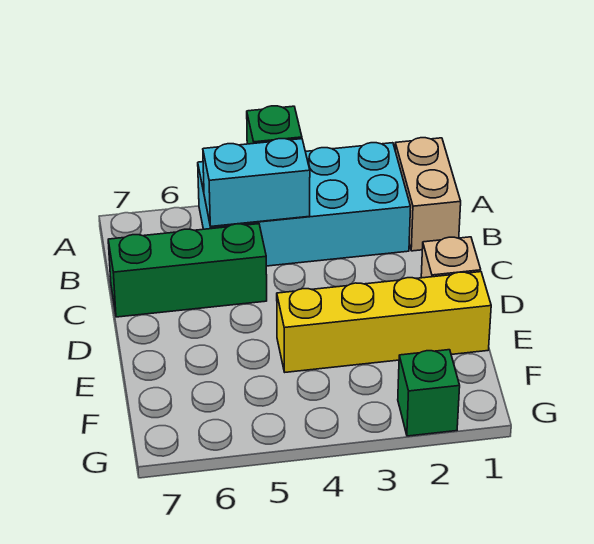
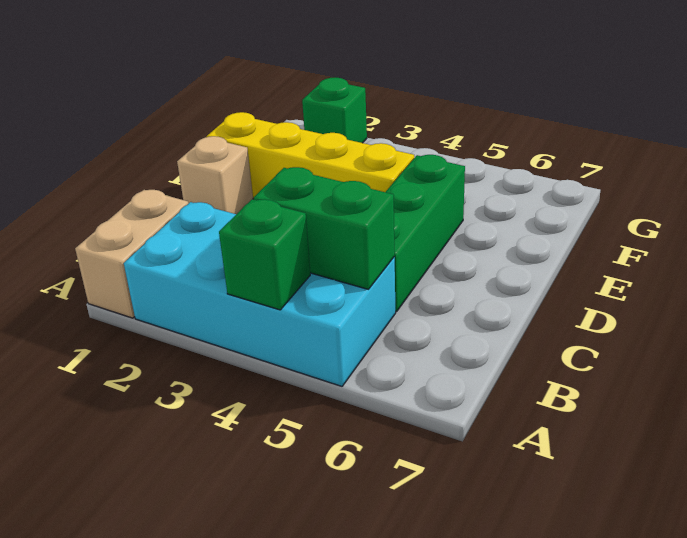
cyan 1x2 brick [203,139,310,227] -> green 1x2 brick [254,167,395,289]
green 1x3 brick [108,224,267,317] -> green 1x3 brick turned to [386,155,465,312]

